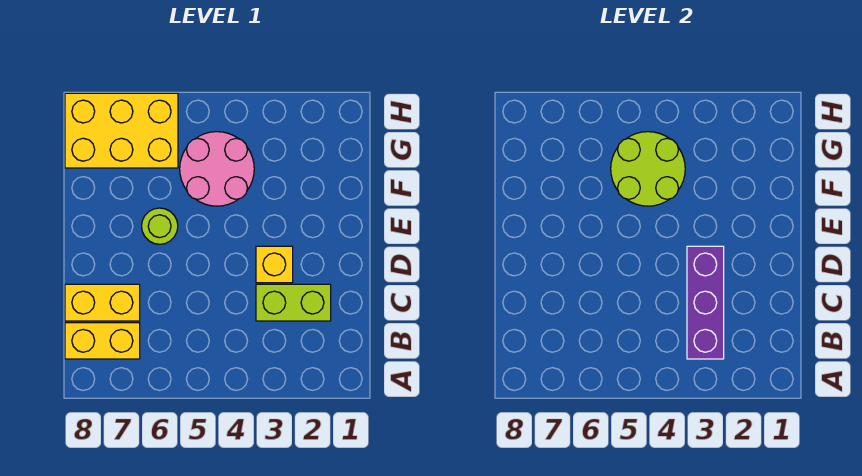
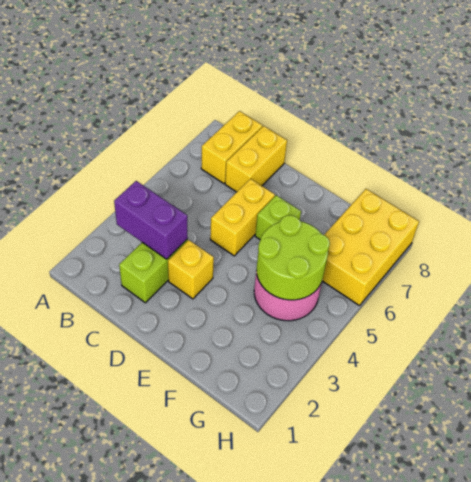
purple 1x3 brick [687,246,724,359] -> purple 1x2 brick [114,181,188,259]
none -> yellow 1x2 brick [210,179,275,256]
lime 1x1 round brick [142,208,178,244] -> lime 1x1 brick [255,195,301,239]

